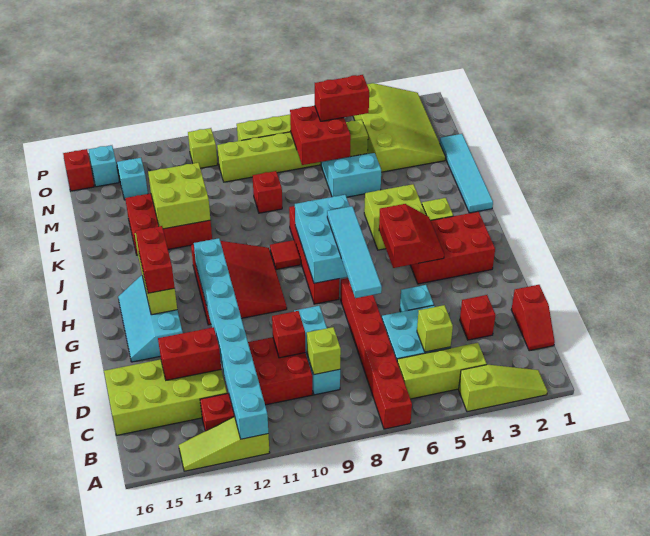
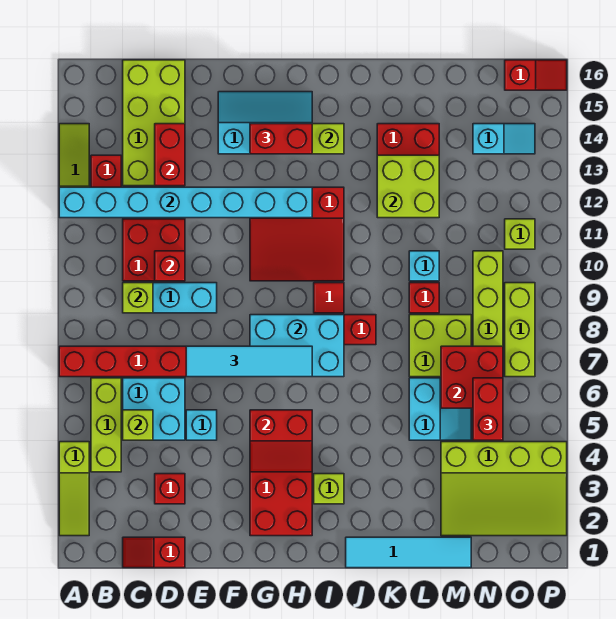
lime 2x2 brick [364,184,426,250] -> lime 2x2 brick moved to [409,315,471,377]
cyan 1x1 brick [89,145,119,187] -> cyan 1x1 brick moved to [409,251,439,281]

